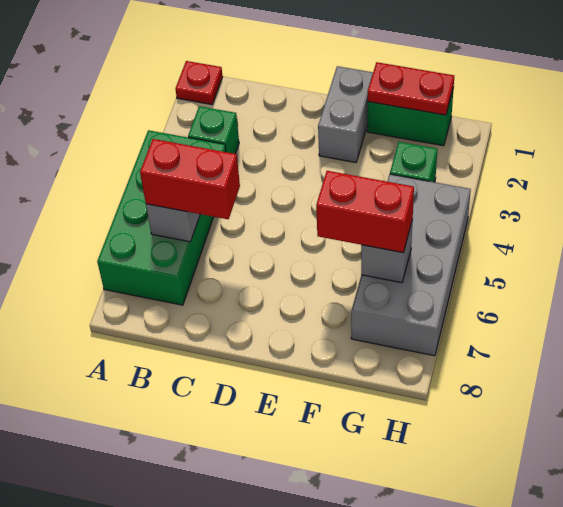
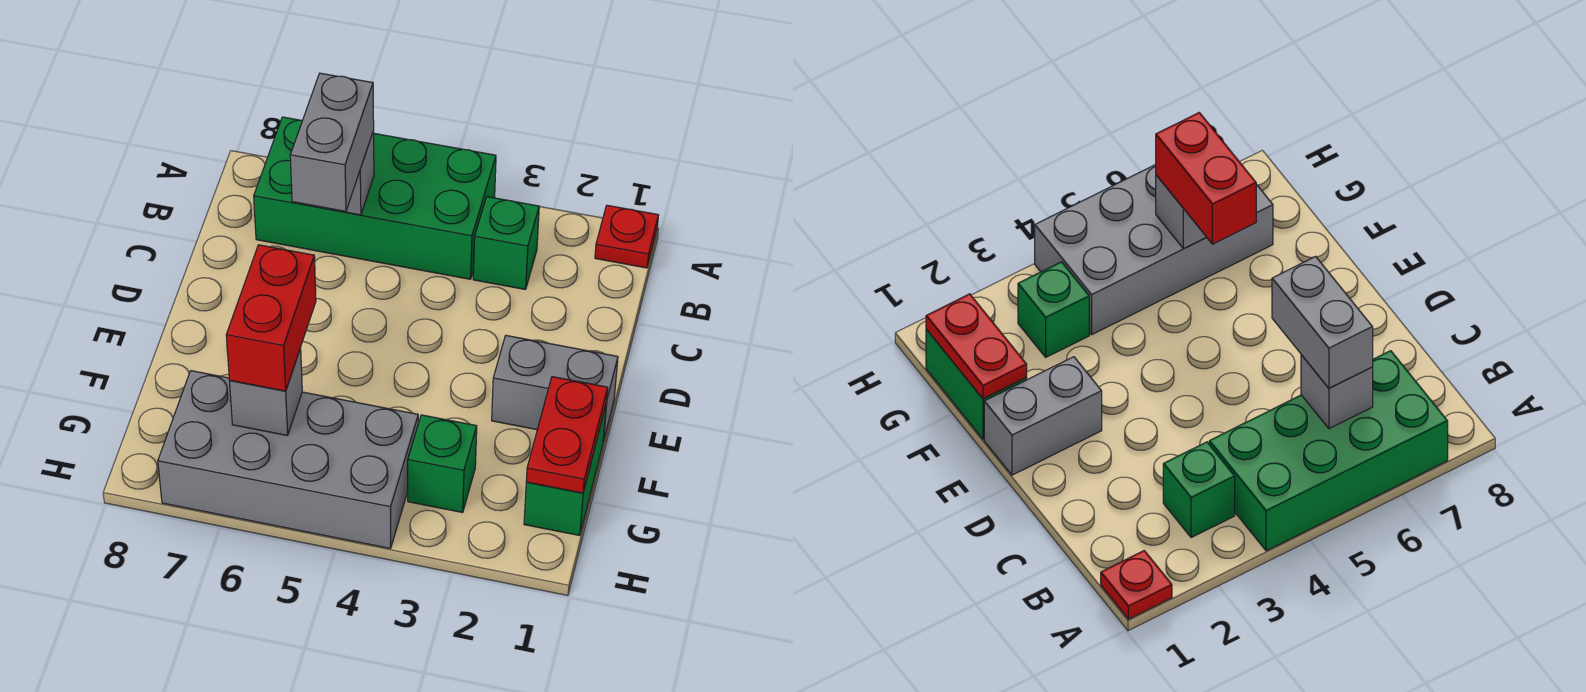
red 1x2 brick [140,139,240,219] -> grey 1x2 brick [290,73,374,211]

